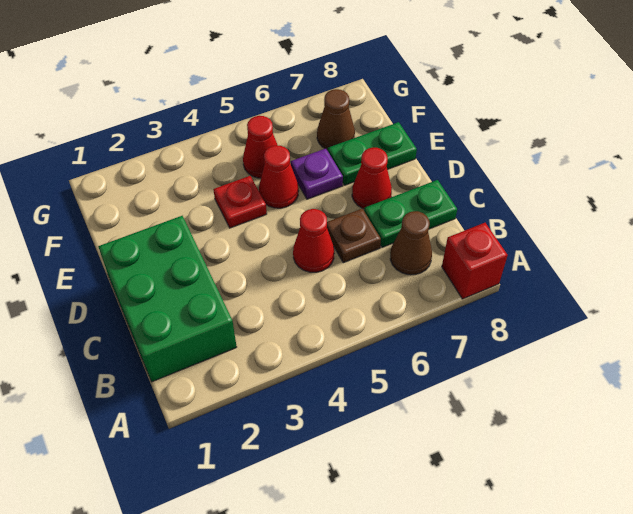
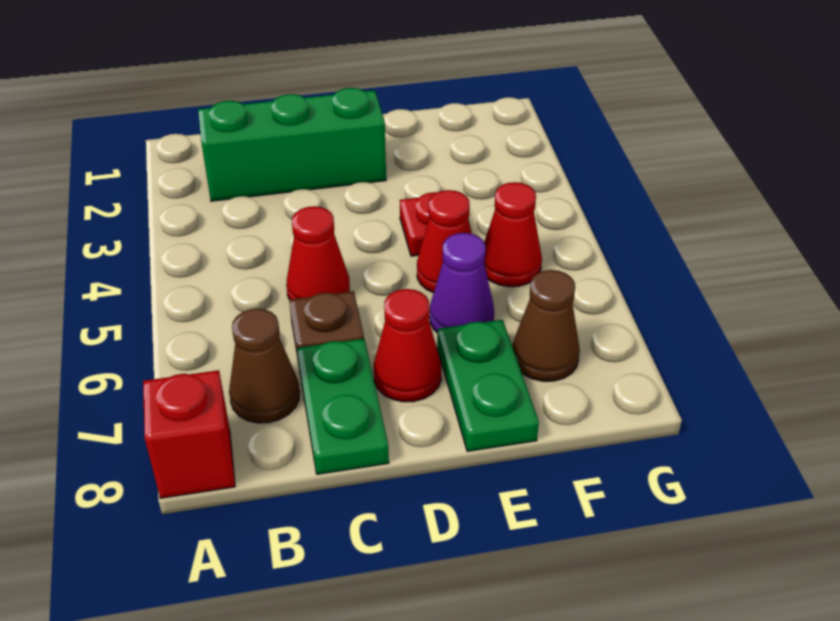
green 2x3 brick [98,216,237,382] -> green 1x3 brick [198,88,386,201]
purple 1x1 plate [290,149,343,199] -> purple 1x1 cone [430,233,494,332]

